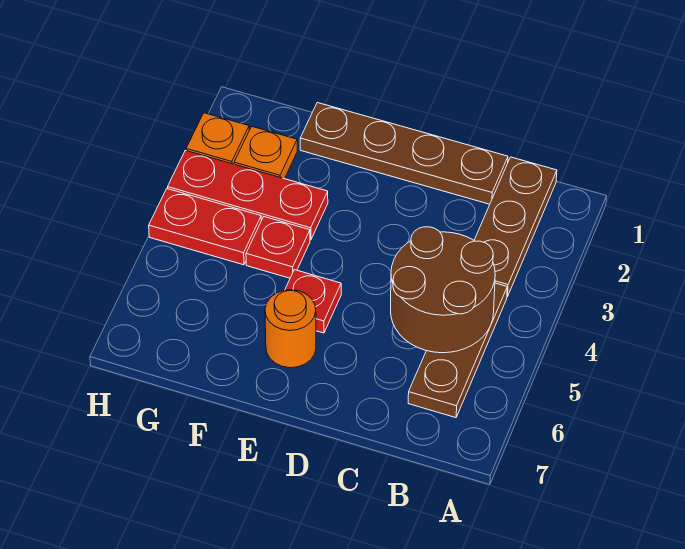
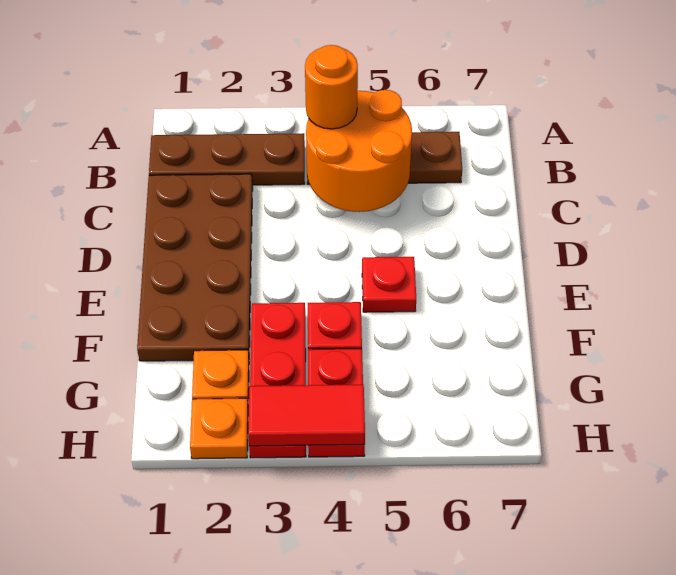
brown 2x2 round brick [391,227,495,353] -> orange 2x2 round brick [306,90,412,212]
brown 1x4 plate [300,103,508,204] -> brown 2x4 plate [137,174,253,361]
orange 1x1 round brick [265,290,316,368] -> orange 1x1 round brick moved to [305,45,358,129]
none -> red 1x2 tile [248,384,365,446]

